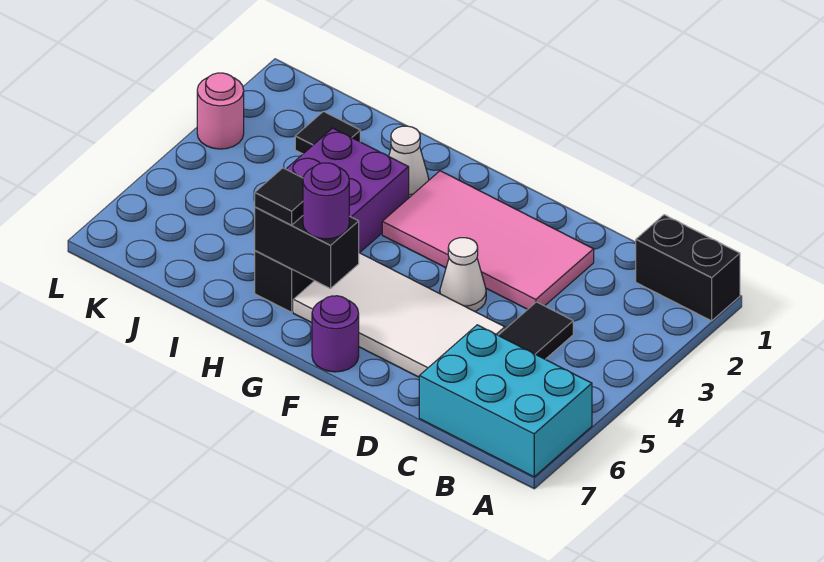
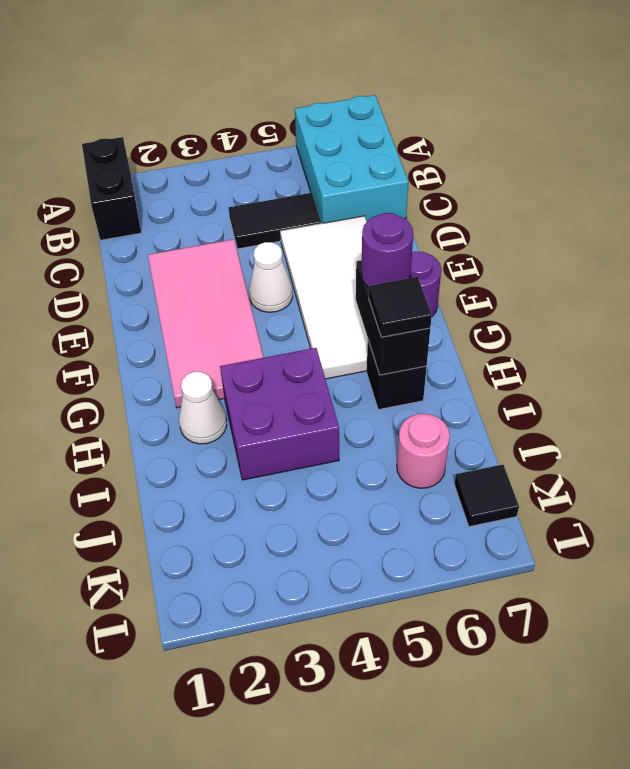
black 1x1 tile [295,111,360,154] -> black 1x1 tile moved to [454,465,519,527]
pink 1x1 round brick [197,73,244,149] -> pink 1x1 round brick moved to [397,414,450,488]

